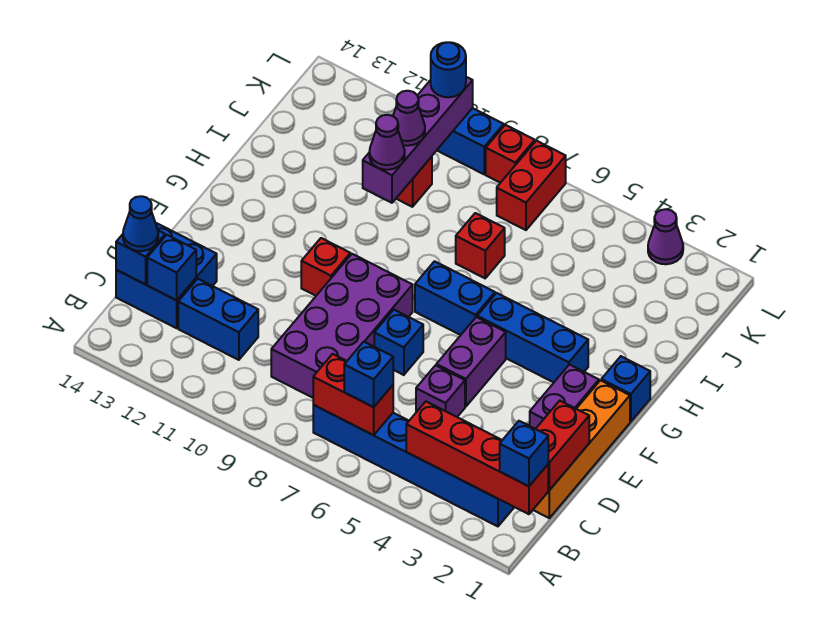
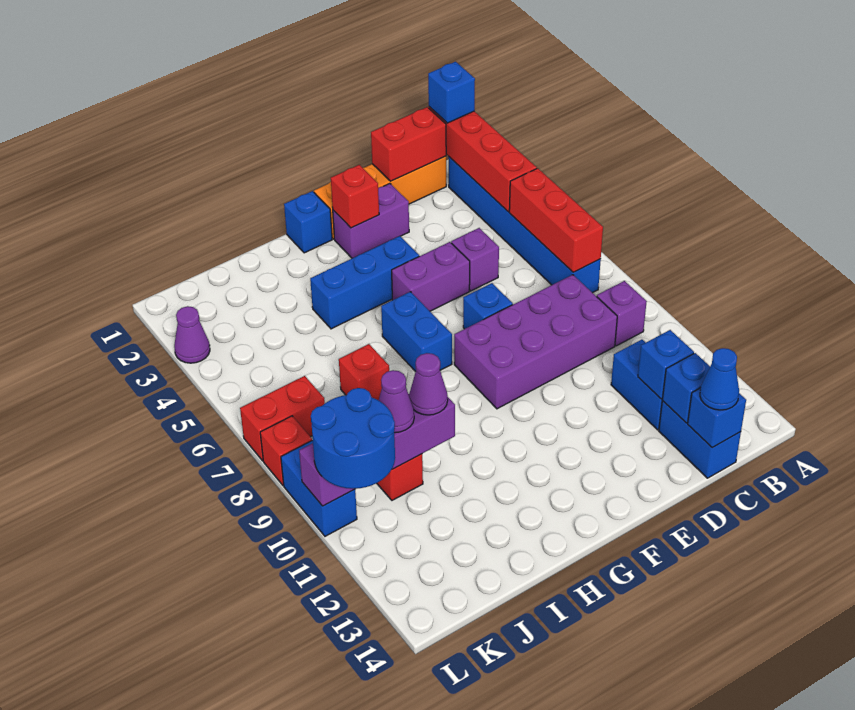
red 1x2 brick [313,354,393,435] -> red 1x3 brick [509,168,603,272]
blue 1x1 brick [344,342,393,407] -> blue 1x1 brick moved to [638,330,694,399]
none -> purple 1x1 brick [597,281,647,346]
blue 2x2 brick [116,223,217,328] -> blue 1x2 brick [659,401,741,478]
red 1x1 brick [301,238,350,296] -> red 1x1 brick moved to [331,165,379,228]
blue 1x3 brick [477,293,588,382] -> blue 1x3 brick turned to [310,236,419,329]
blue 1x1 round brick [431,42,466,97] -> blue 2x2 round brick [311,388,395,489]

